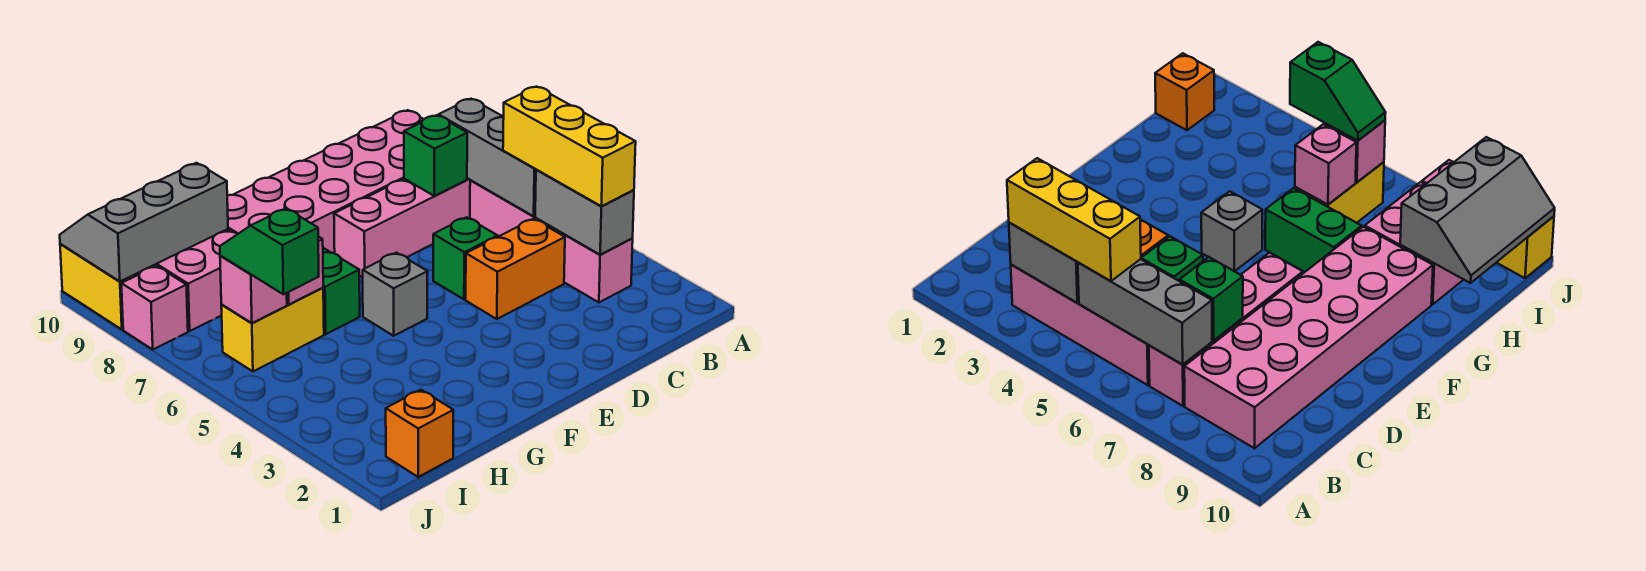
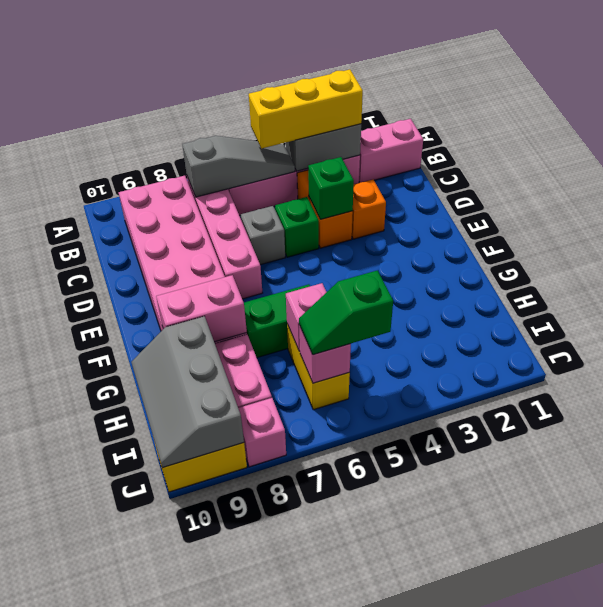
none -> pink 1x2 brick [359,119,423,182]
grey 1x3 brick [438,99,536,216] -> grey 1x3 slope [182,136,295,197]
green 1x1 brick [404,115,467,196] -> green 1x1 brick moved to [308,157,354,219]
grey 1x1 brick [363,253,428,336] -> grey 1x1 brick moved to [241,206,285,265]
none -> pink 1x2 brick [156,275,247,342]
orange 1x1 brick [386,390,453,477] -> orange 1x1 brick moved to [352,180,386,239]

